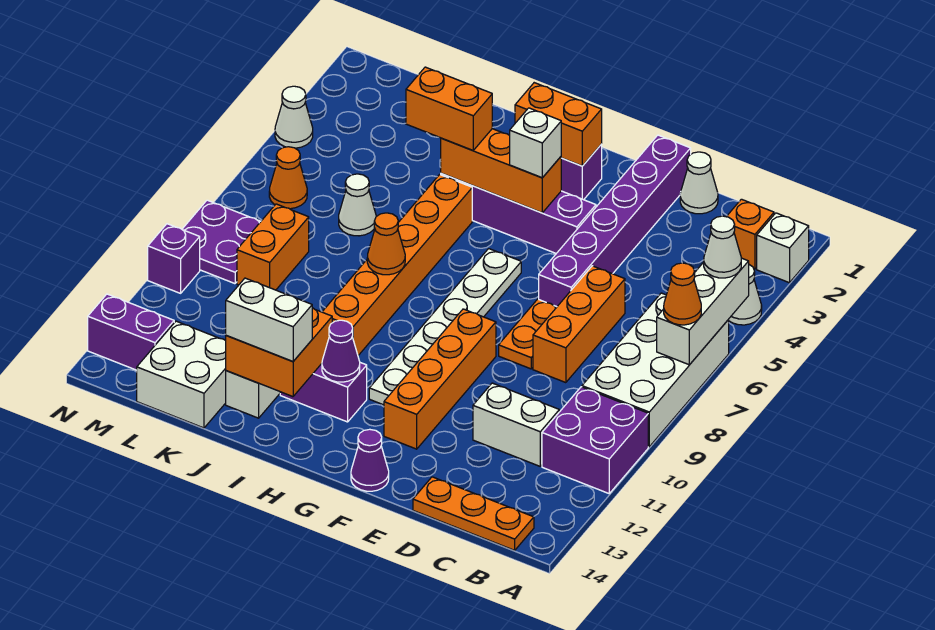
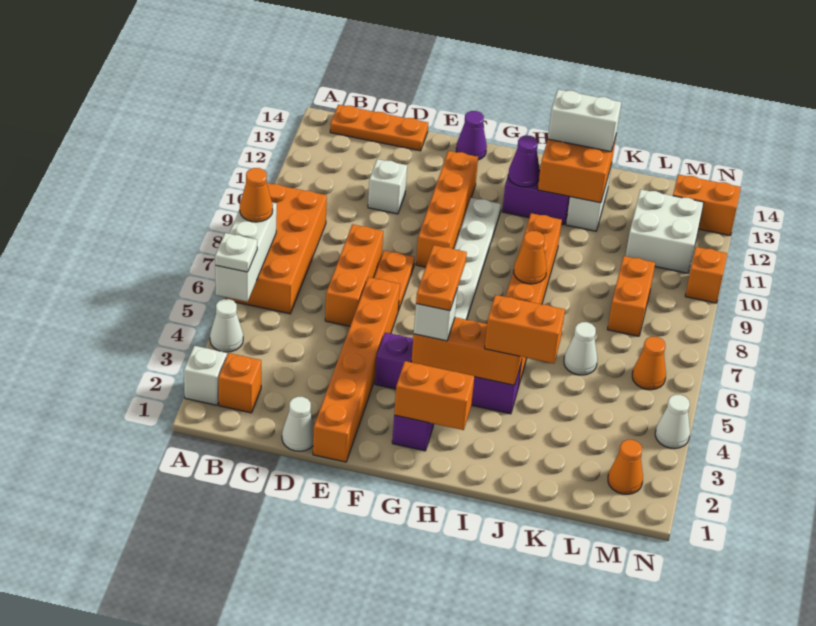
white 1x1 cone [704,216,741,278] -> white 1x1 plate [215,233,257,272]
white 2x4 brick [582,293,729,447] -> orange 2x4 brick [226,183,327,314]
purple 2x2 brick [542,387,648,493] -> none
white 1x2 brick [473,383,559,466] -> white 1x1 brick [368,159,407,214]
purple 1x6 brick [539,135,691,307] -> orange 1x6 brick [313,277,400,462]
none -> orange 1x2 plate [416,245,467,311]
white 2x2 brick [137,321,226,428] -> white 2x2 brick moved to [626,190,704,273]
none -> orange 1x1 cone [608,440,643,494]
purple 2x2 plate [182,200,261,284] -> none
purple 1x2 brick [88,294,174,370] -> orange 1x2 brick [673,174,741,235]
purple 1x1 brick [148,224,200,293] -> orange 1x1 brick [685,247,727,303]

